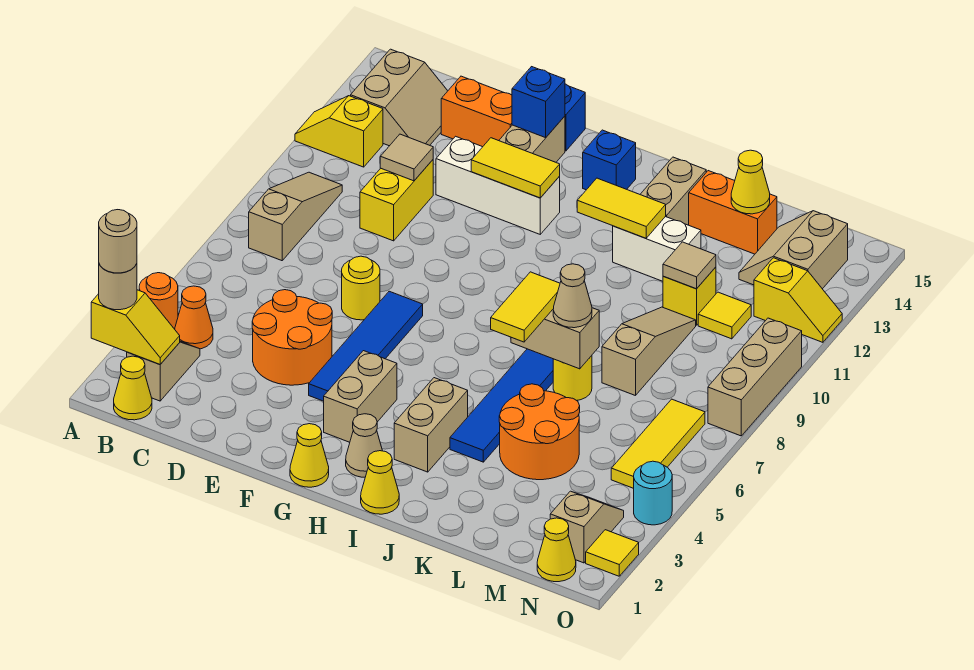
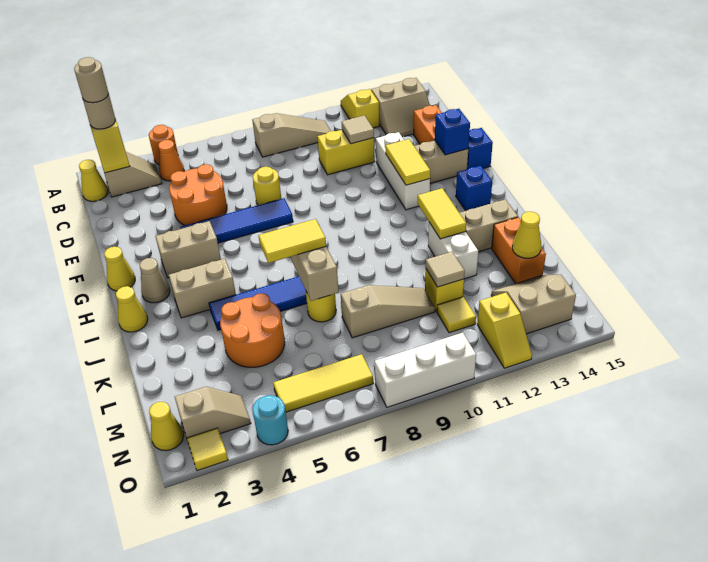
tan 1x1 cone [553,264,592,328] -> none
tan 1x3 brick [708,318,802,436] -> white 1x3 brick [375,333,476,407]

